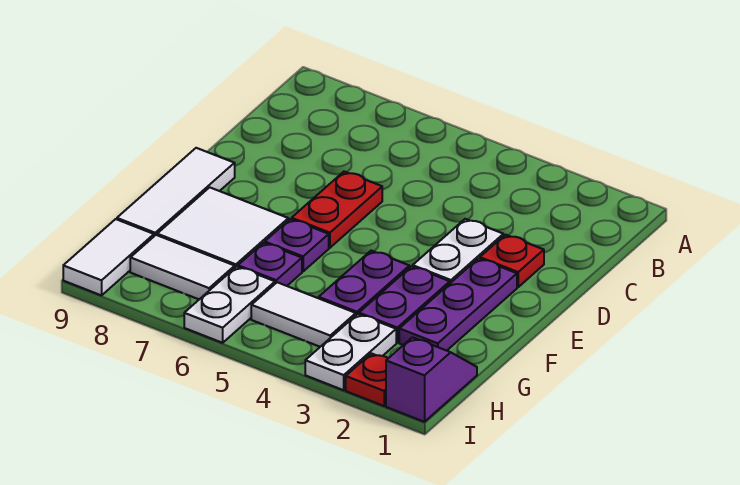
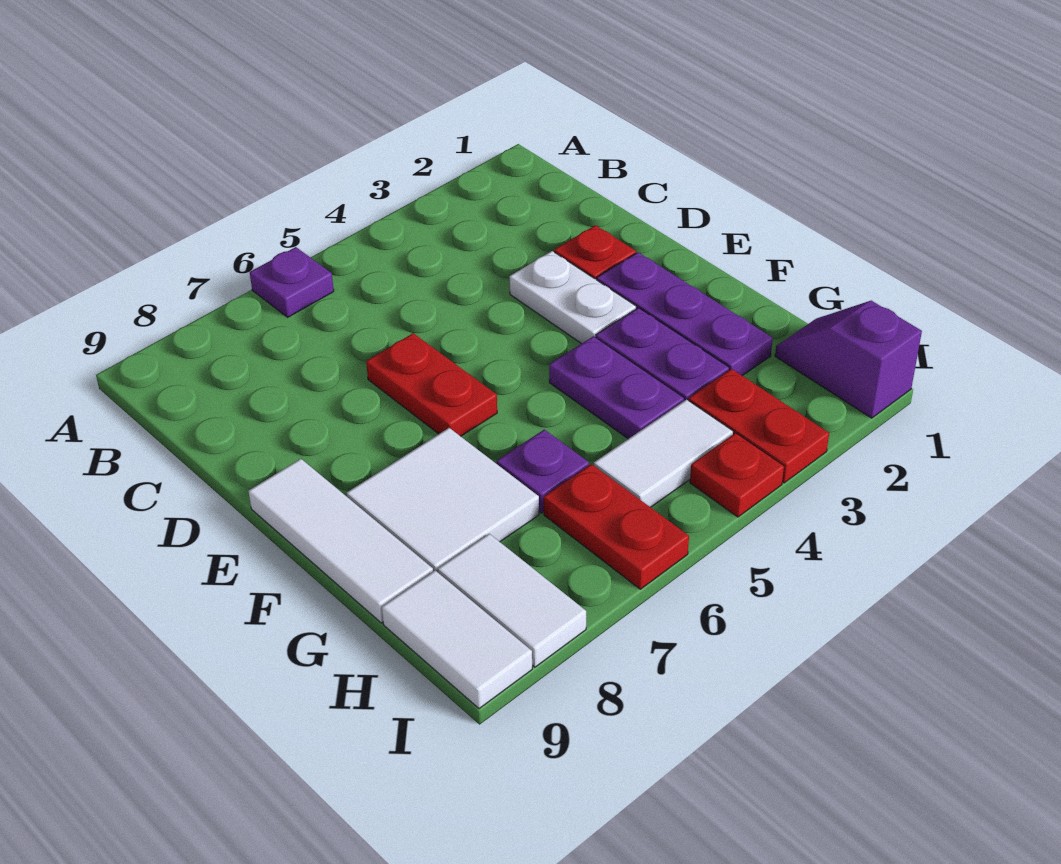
purple 1x1 plate [265,219,329,271] -> purple 1x1 plate moved to [250,247,334,317]
white 1x2 plate [305,314,396,390] -> red 1x2 plate [689,369,829,483]
white 1x2 plate [184,267,275,343] -> red 1x2 plate [544,464,689,589]
white 1x2 tile [130,235,235,299] -> white 1x2 tile turned to [438,534,586,667]
red 1x1 plate [346,353,388,406] -> red 1x1 plate moved to [690,433,784,517]

